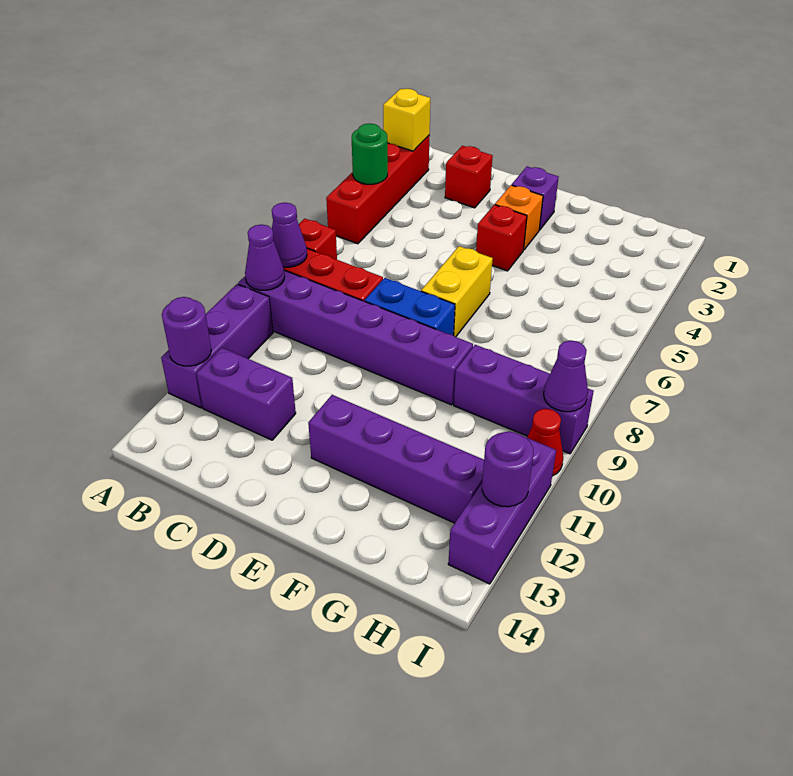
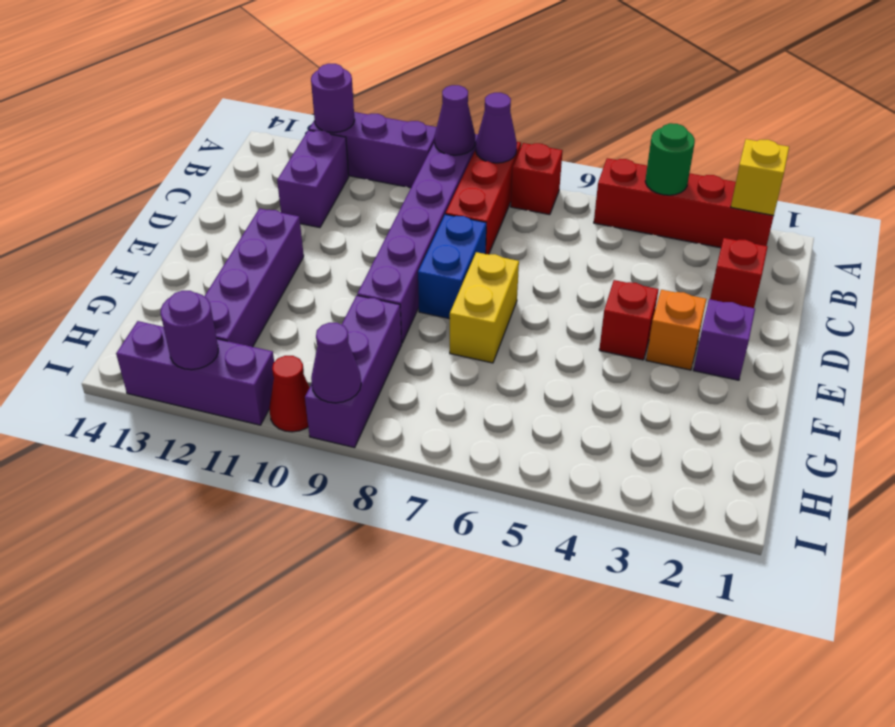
yellow 1x2 brick [421,246,493,337] -> yellow 1x2 brick turned to [450,252,519,363]

